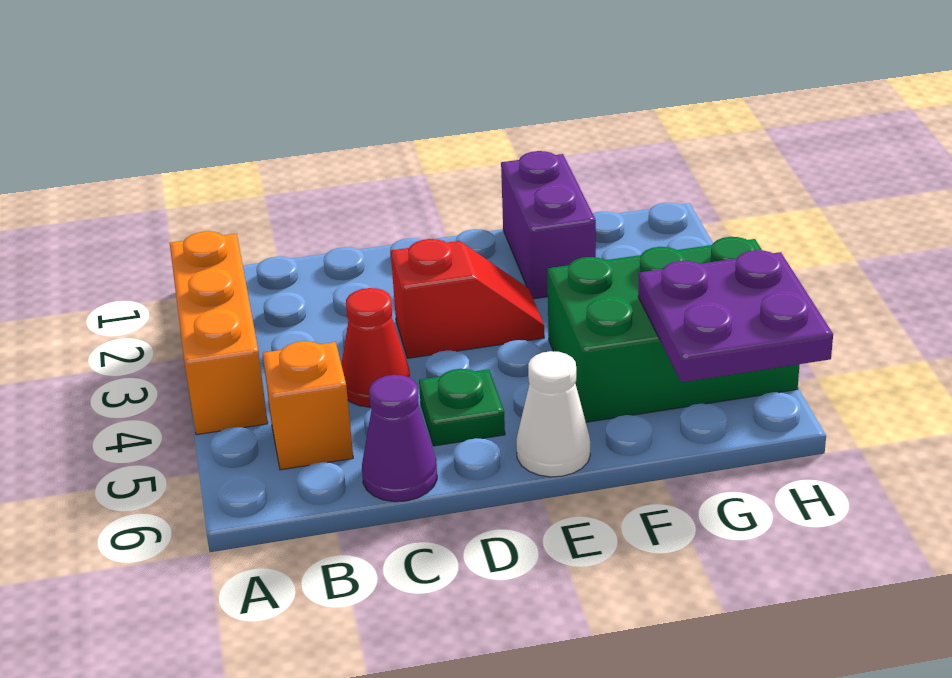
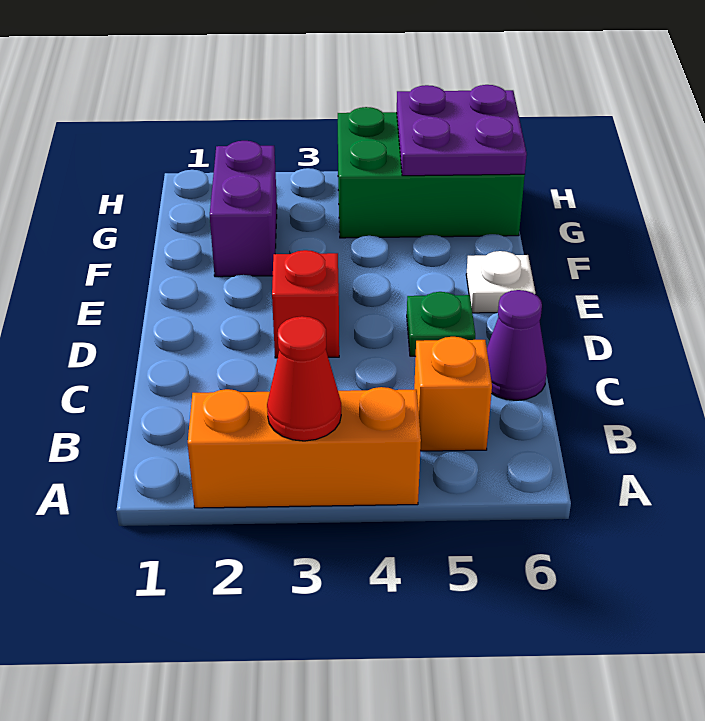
red 1x1 cone [341,288,410,407] -> red 1x1 cone moved to [267,316,341,441]
white 1x1 cone [516,351,590,477] -> white 1x1 plate [466,251,535,313]
purple 1x2 brick [501,151,596,299] -> purple 1x2 brick turned to [210,141,277,277]
green 2x3 brick [547,237,800,422] -> green 2x3 brick turned to [338,107,525,238]

